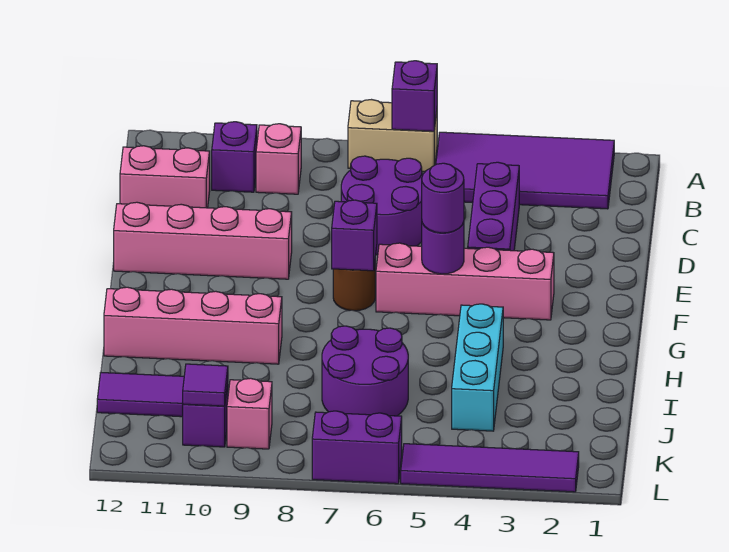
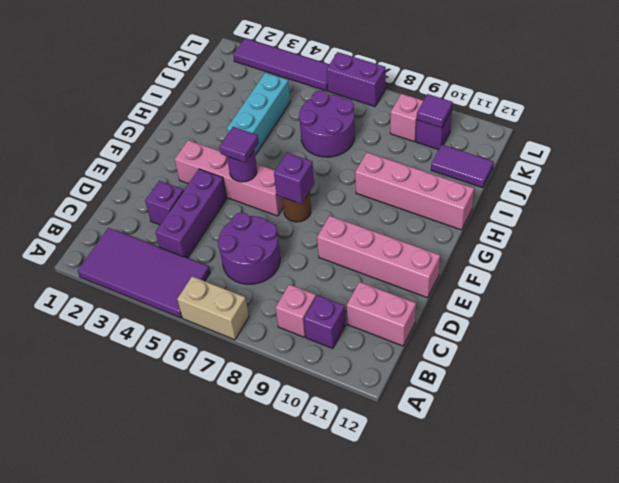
purple 1x1 brick [392,61,437,131] -> purple 1x1 brick moved to [145,181,184,225]
purple 1x1 round brick [422,163,464,233] -> purple 1x1 tile [219,127,259,163]

